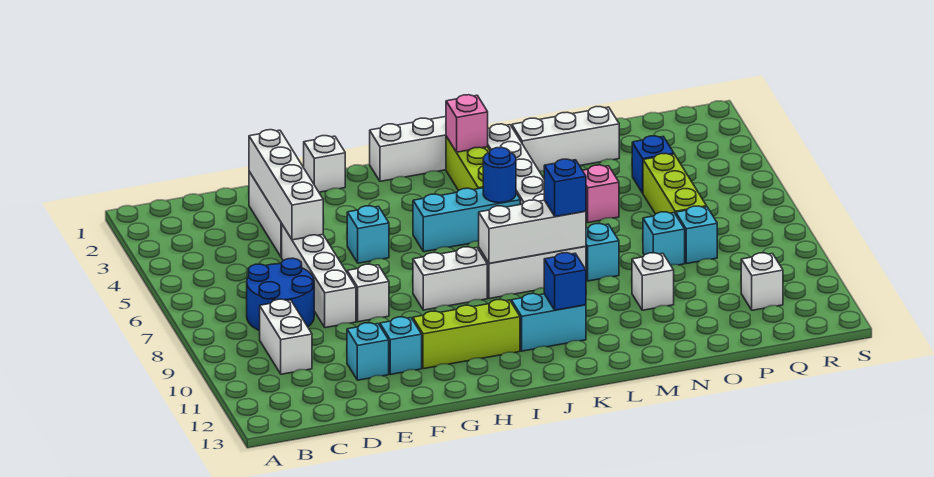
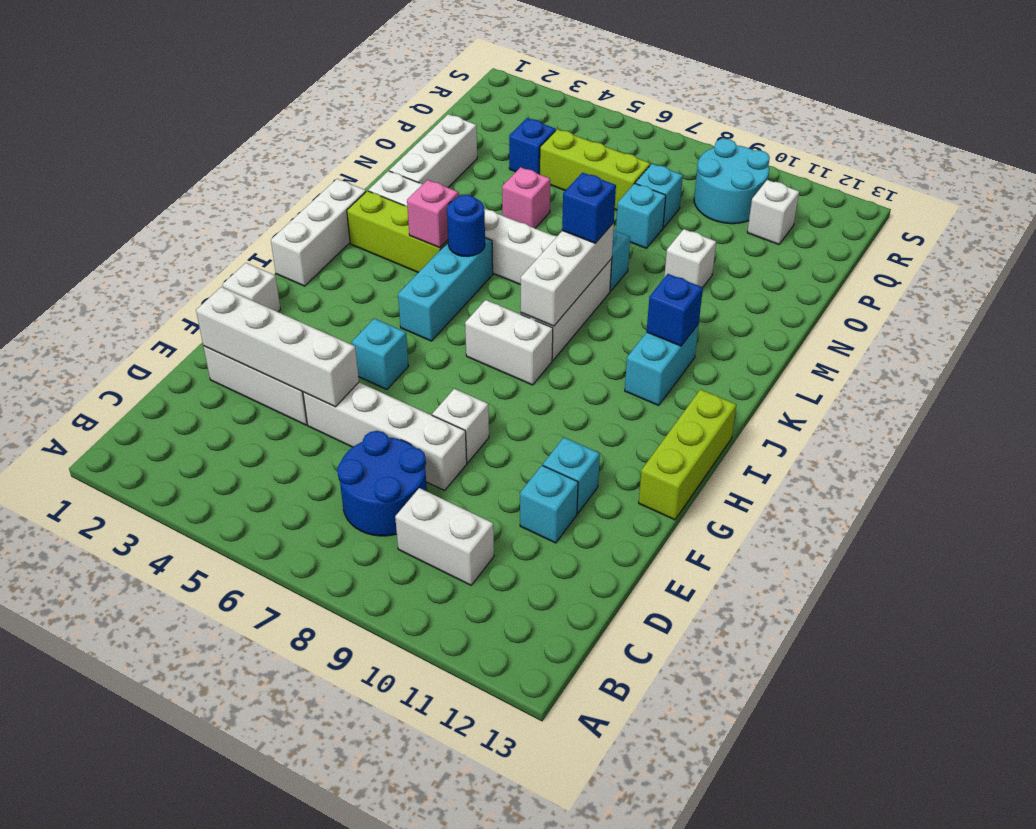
lime 1x3 brick [413,300,520,369] -> lime 1x3 brick moved to [639,389,737,520]
white 1x2 brick [413,247,487,310] -> white 1x2 brick turned to [465,300,553,385]
pink 1x1 brick [446,95,488,152] -> pink 1x1 brick moved to [407,180,459,248]
none -> cyan 2x2 round brick [694,139,770,224]

